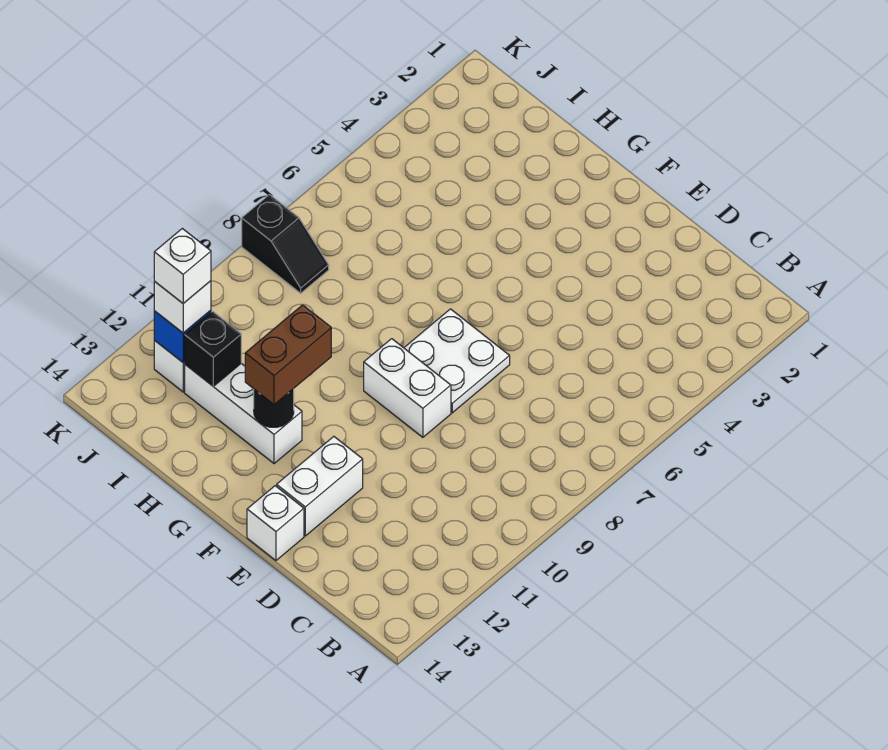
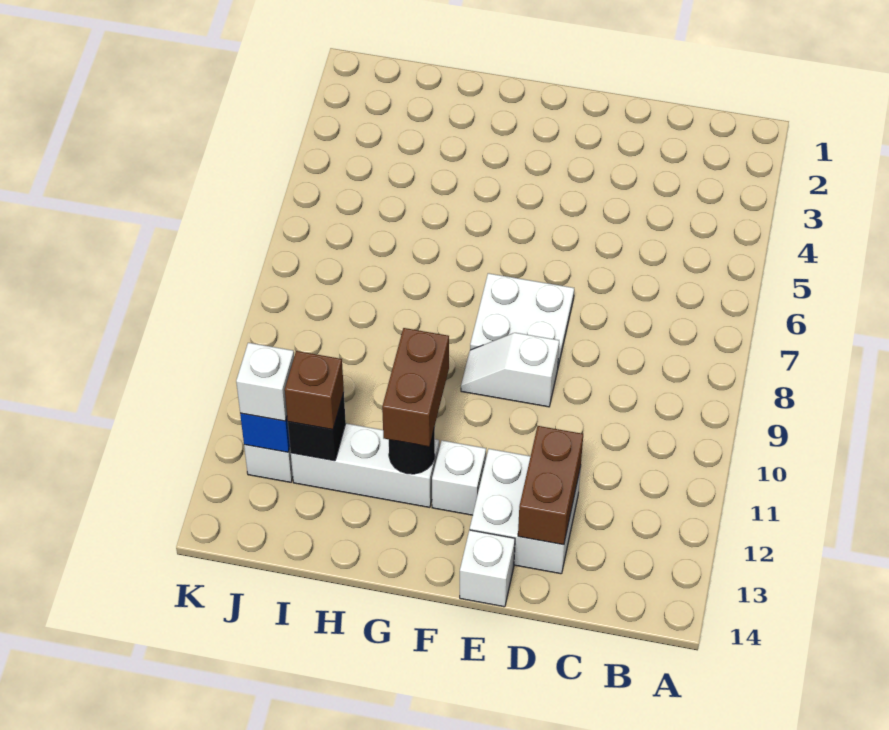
none -> brown 1x2 brick [518,426,583,545]
white 1x2 brick [364,339,451,437] -> white 1x2 slope [461,333,559,407]
white 1x2 brick [277,436,363,536] -> white 2x2 brick [470,449,581,574]
none -> brown 1x1 brick [285,351,344,430]
black 1x2 slope [242,195,329,293] -> none
white 1x1 brick [154,228,211,303] -> white 1x1 brick moved to [432,440,486,515]

